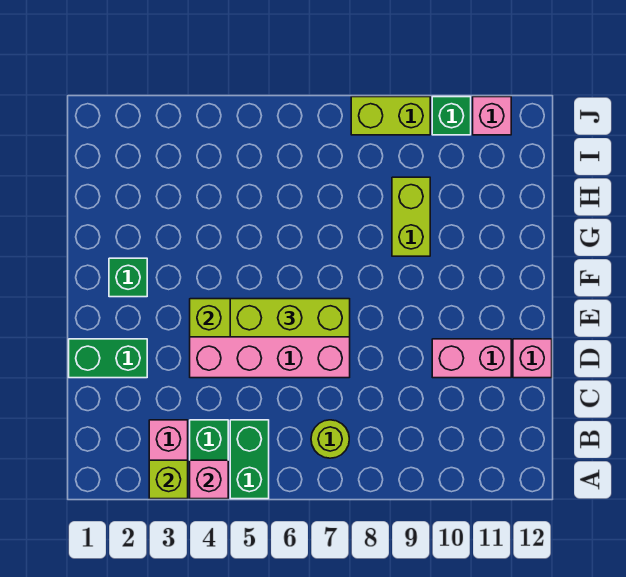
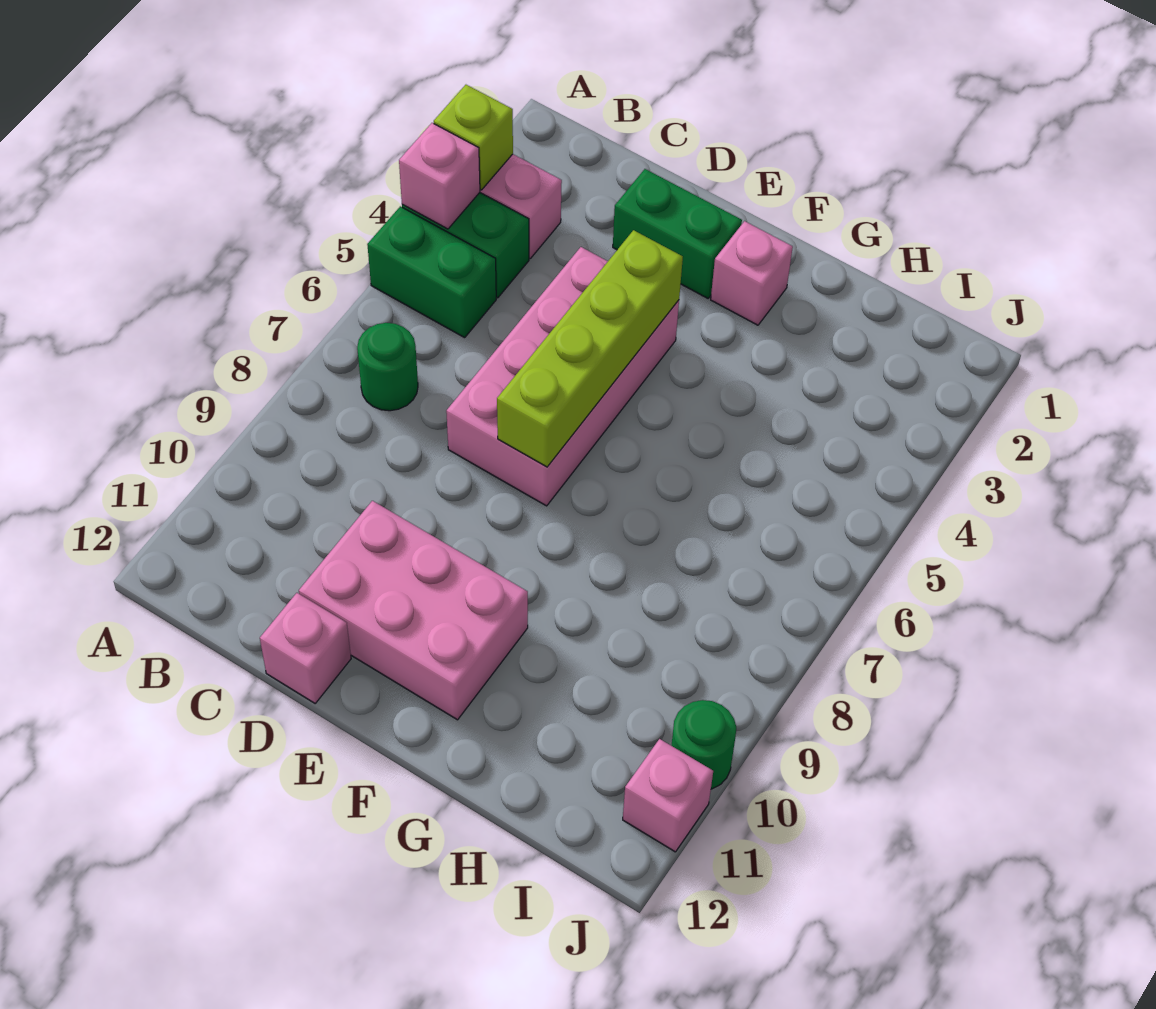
lime 1x1 round brick [311,420,349,458] -> green 1x1 round brick [357,323,418,411]
green 1x2 brick [69,339,147,378] -> green 1x2 brick turned to [613,169,742,298]
pink 1x2 brick [432,339,511,378] -> pink 2x3 brick [299,501,528,720]
lime 1x3 brick [230,299,350,337] -> none
green 1x1 brick [109,258,147,297] -> pink 1x1 brick [711,221,793,325]
lime 1x2 brick [392,177,430,256] -> none
lime 1x2 brick [351,97,430,135] -> none
green 1x1 brick [432,97,471,135] -> green 1x1 round brick [671,700,736,789]

